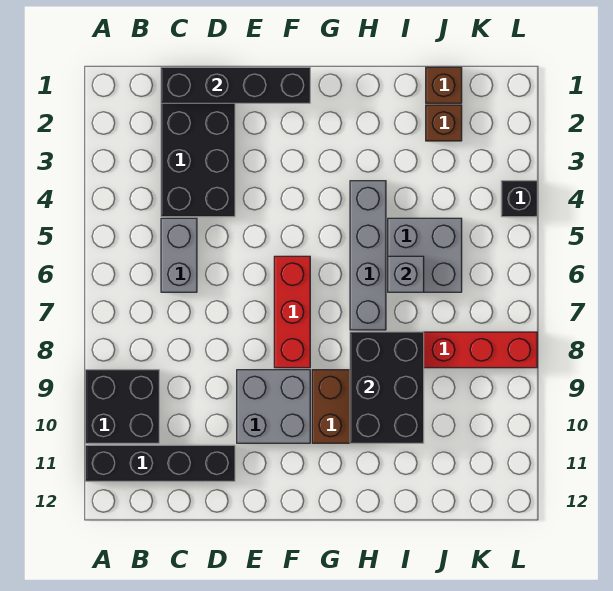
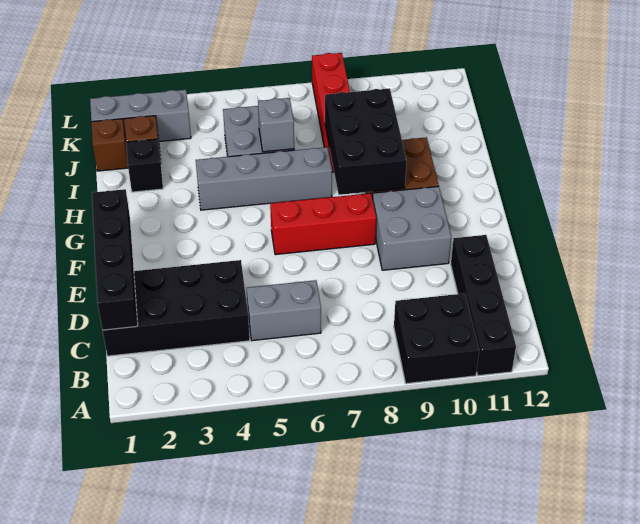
black 2x3 brick [350,332,424,443] -> black 2x3 brick turned to [325,88,407,195]
none -> grey 1x3 brick [90,90,191,142]
black 1x1 brick [501,181,537,217] -> black 1x1 brick moved to [126,139,163,192]

